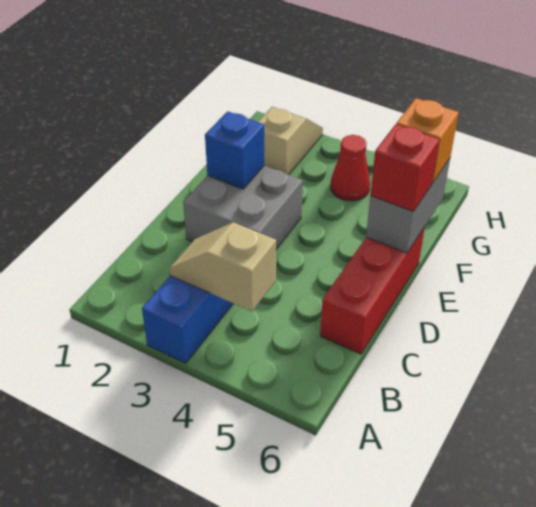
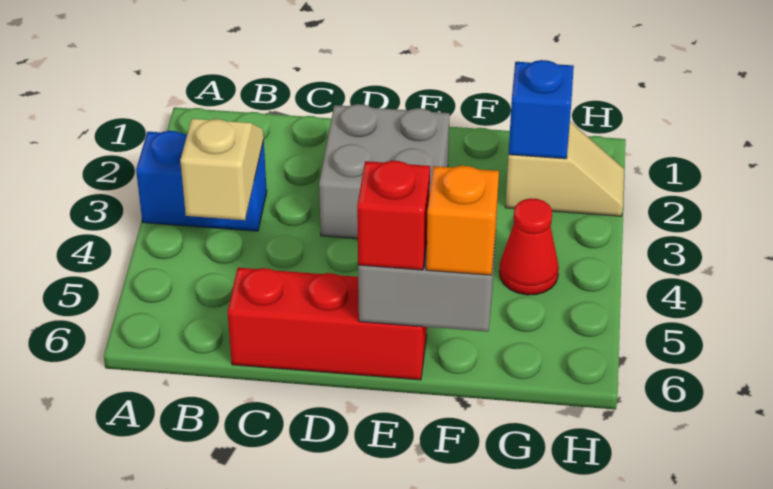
blue 1x1 brick [205,111,264,189] -> blue 1x1 brick moved to [509,60,574,159]

